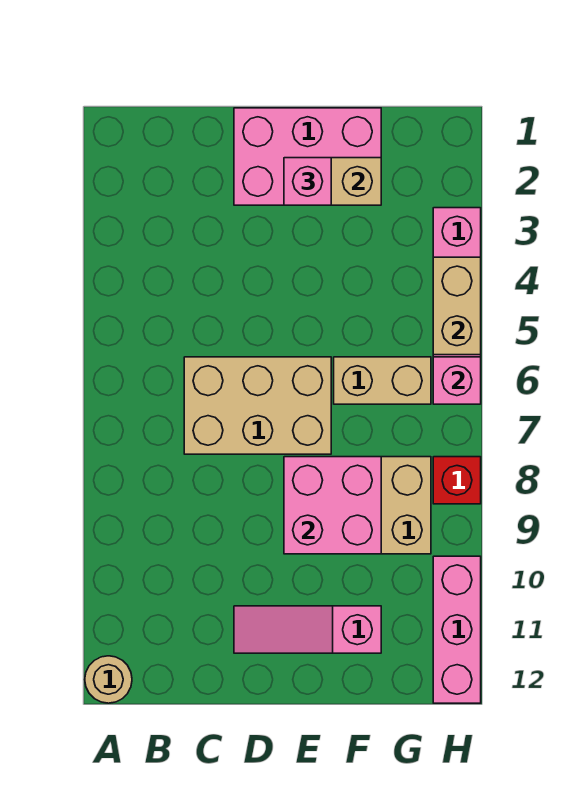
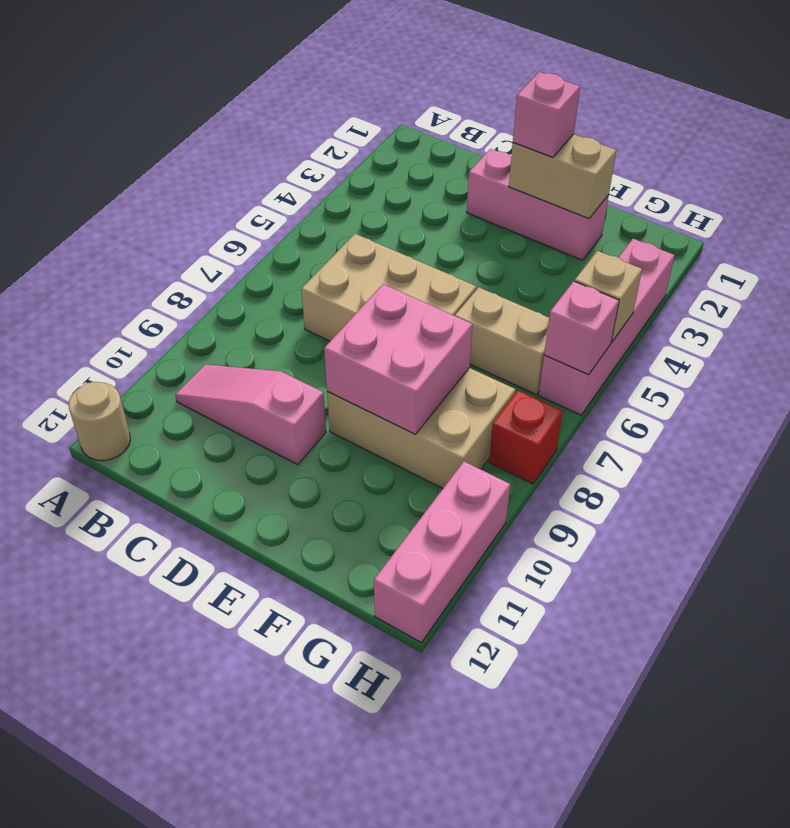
pink 2x3 brick [234,108,381,205] -> pink 1x3 brick [467,149,609,260]
pink 1x3 slope [234,606,381,653] -> pink 1x3 slope moved to [175,364,326,465]
tan 1x2 brick [433,257,481,355] -> tan 1x1 brick [575,251,642,342]

